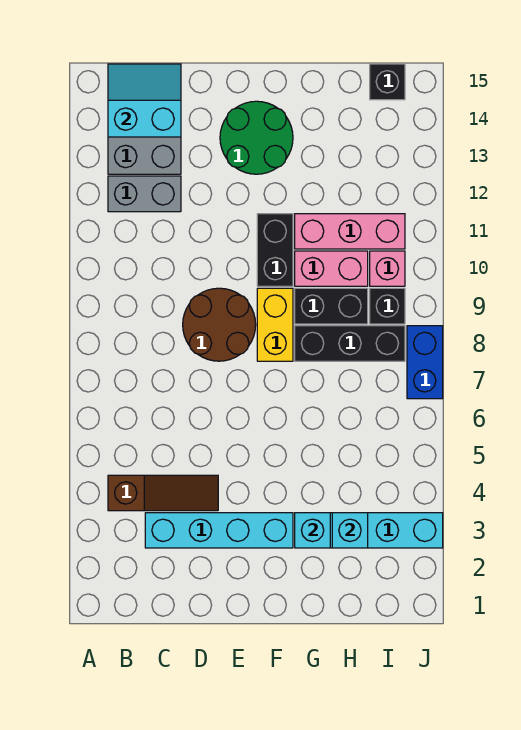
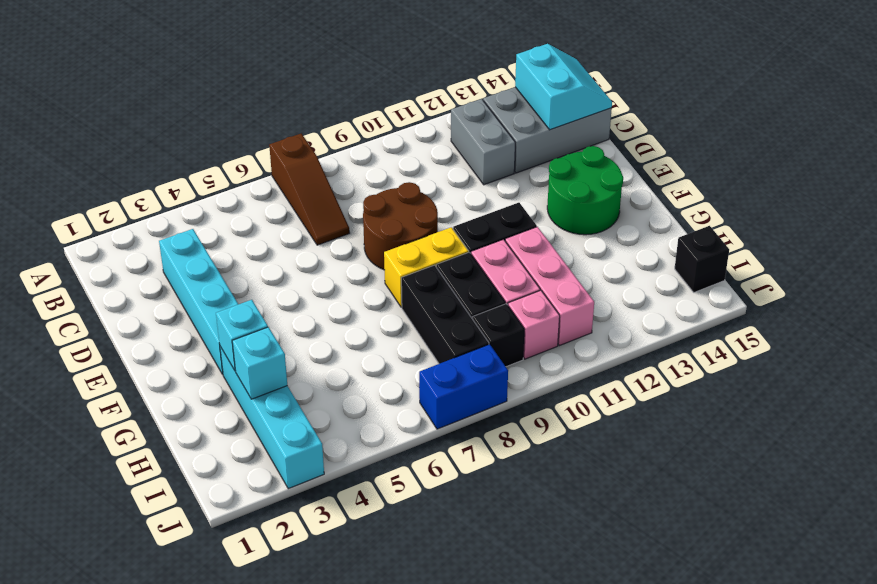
brown 1x3 slope [108,475,218,511] -> brown 1x3 slope moved to [269,134,350,245]

